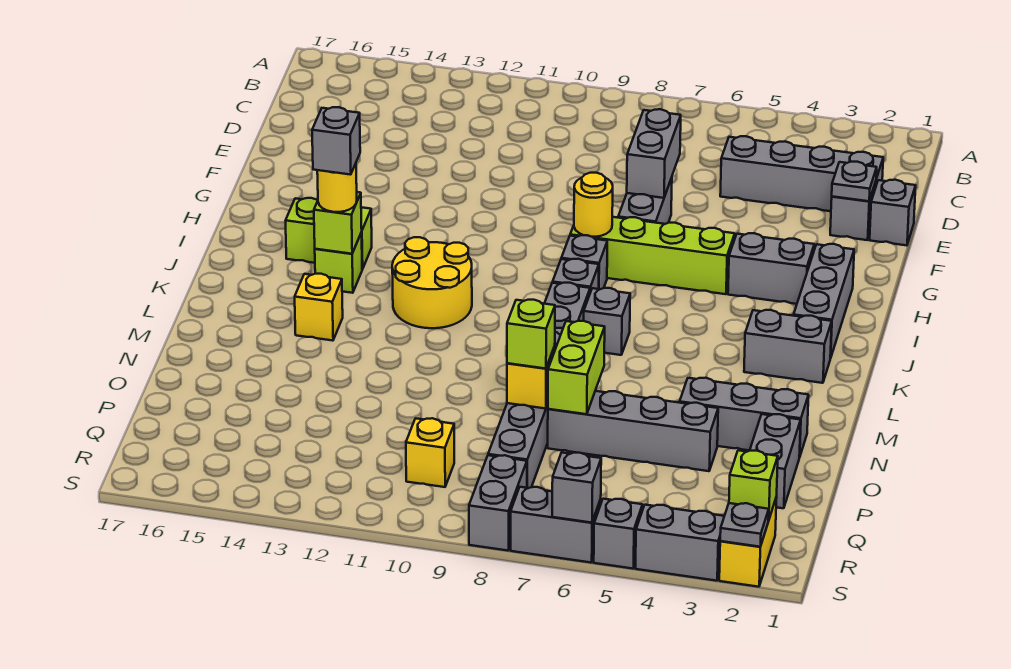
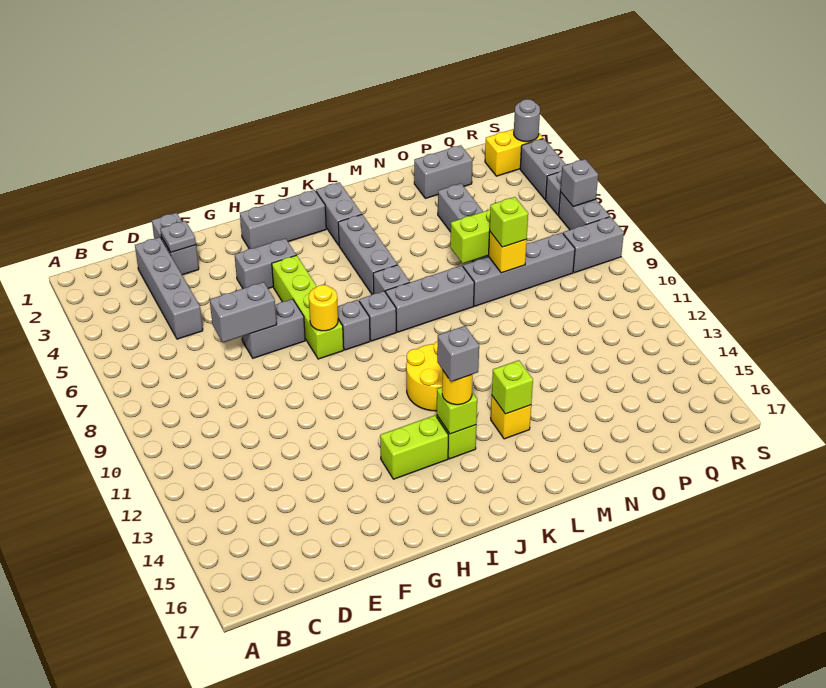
grey 1x2 brick [728,233,814,304] -> grey 1x2 brick turned to [235,238,296,289]
lime 1x2 brick [286,198,372,269] -> lime 1x2 brick turned to [380,415,448,479]
grey 1x3 brick [680,378,809,457] -> grey 1x3 brick moved to [338,214,397,294]
yellow 1x1 brick [406,418,454,487] -> none
lime 1x1 brick [729,450,778,520] -> lime 1x1 brick moved to [492,360,533,414]
grey 1x1 plate [720,503,769,547] -> grey 1x1 round brick [514,99,540,142]

